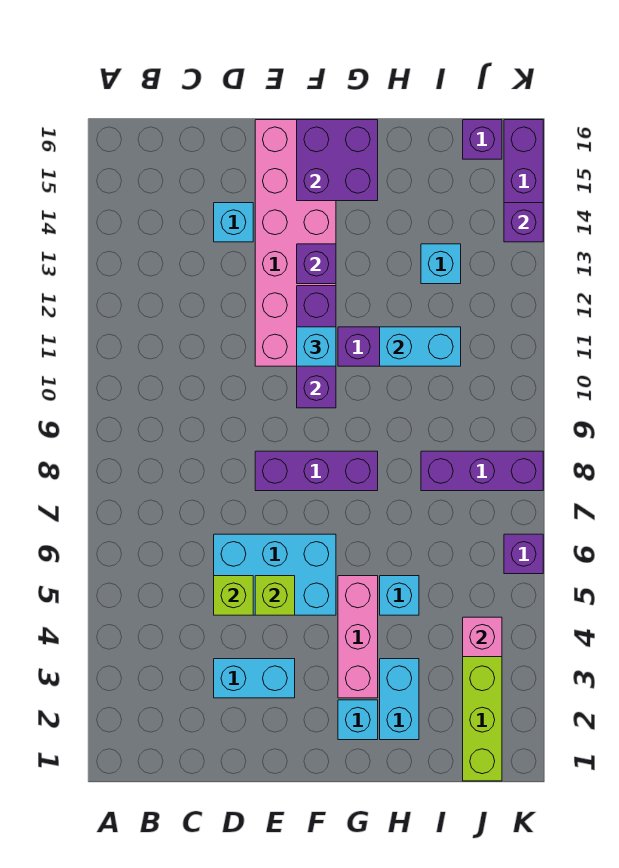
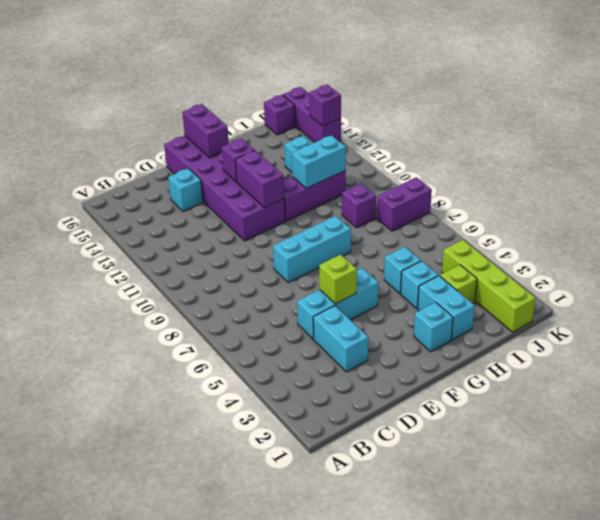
cyan 1x2 brick [214,659,295,698] -> cyan 1x2 brick turned to [313,306,368,372]
cyan 2x3 brick [214,534,336,615] -> cyan 1x3 brick [297,268,378,339]
lime 1x1 brick [214,576,253,615] -> lime 1x1 brick moved to [440,265,477,303]
purple 1x3 brick [255,451,378,491] -> cyan 1x3 brick [273,216,351,282]
pink 2x6 brick [255,120,336,366] -> purple 2x6 brick [164,136,285,241]
purple 1x3 brick [297,286,336,408] -> purple 1x2 brick [235,150,284,208]
cyan 1x1 brick [297,327,336,366] -> cyan 1x1 brick moved to [401,261,438,309]
purple 2x2 brick [297,120,378,201] -> purple 1x2 brick [182,104,229,158]
pink 1x3 brick [338,576,378,698] -> none
purple 1x3 brick [421,451,543,491] -> purple 1x2 brick [377,177,432,231]
pink 1x1 brick [463,617,502,657] -> none
purple 1x1 brick [504,534,543,574] -> purple 1x1 brick moved to [342,184,376,228]

